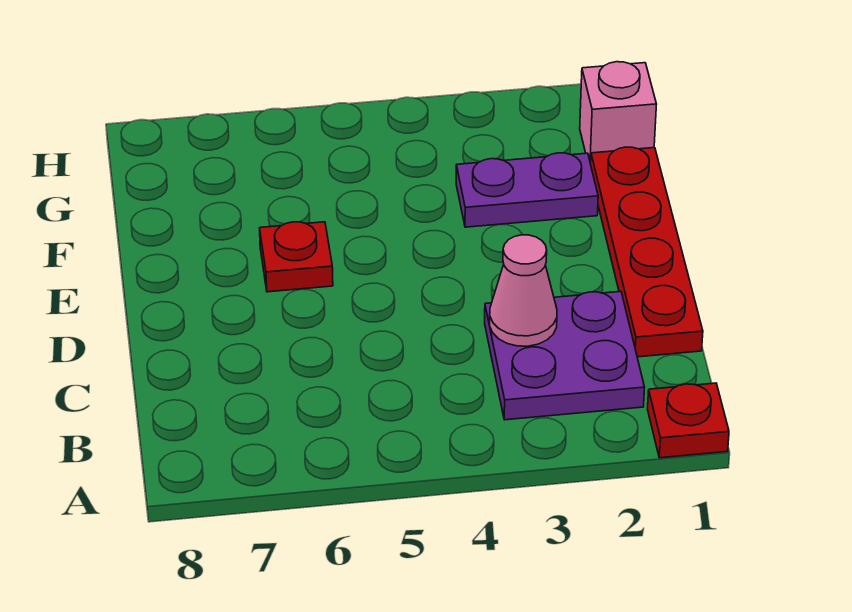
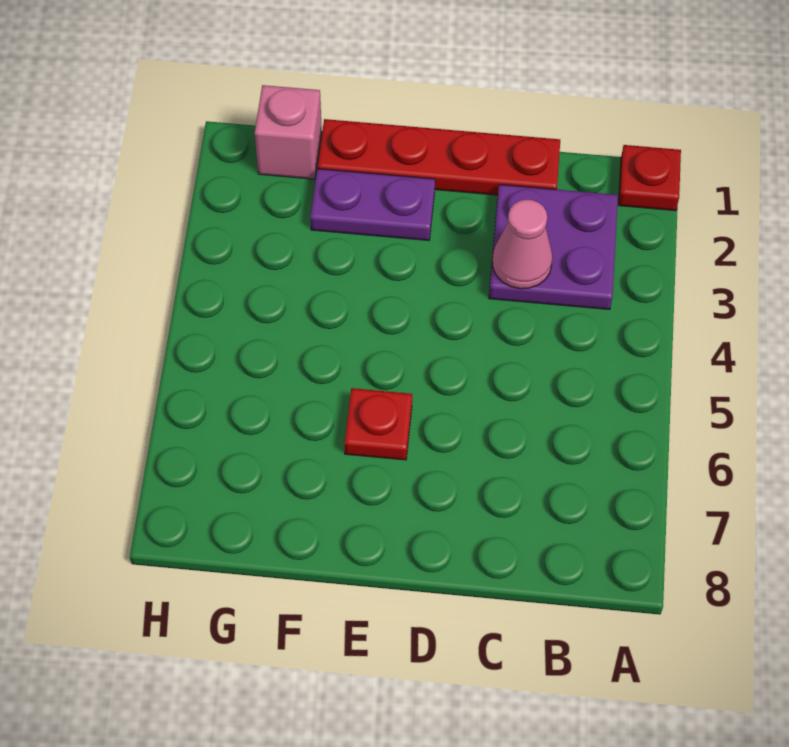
purple 1x2 plate [456,153,598,227] -> purple 1x2 plate turned to [310,169,435,240]

